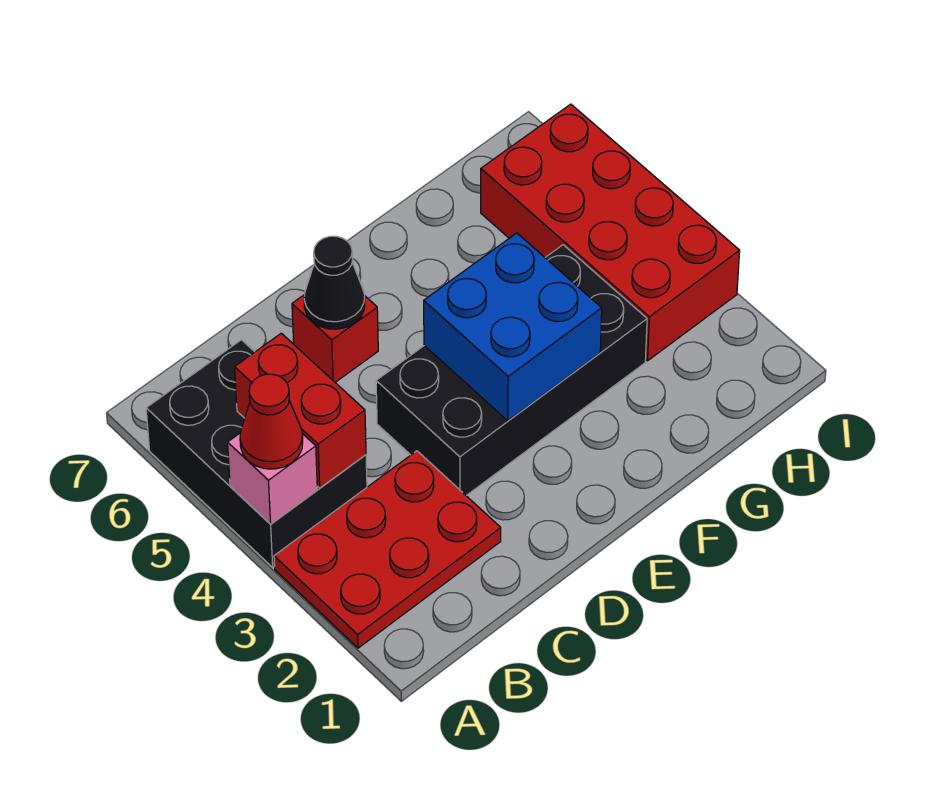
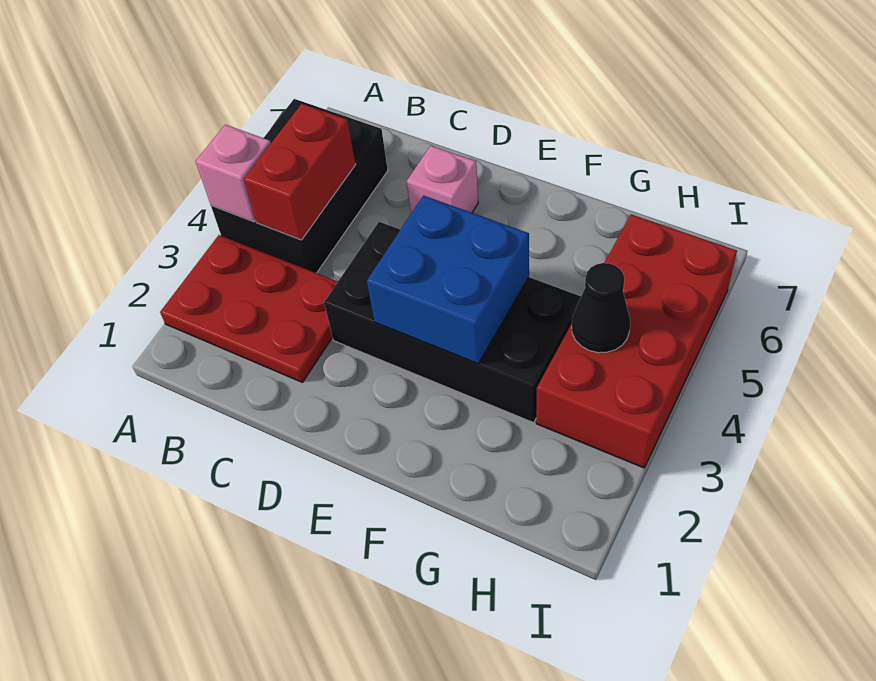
red 1x1 cone [240,374,303,469] -> none
red 1x1 brick [292,295,378,382] -> pink 1x1 brick [407,146,478,213]
black 1x1 cone [304,236,365,329] -> black 1x1 cone moved to [572,263,630,353]

